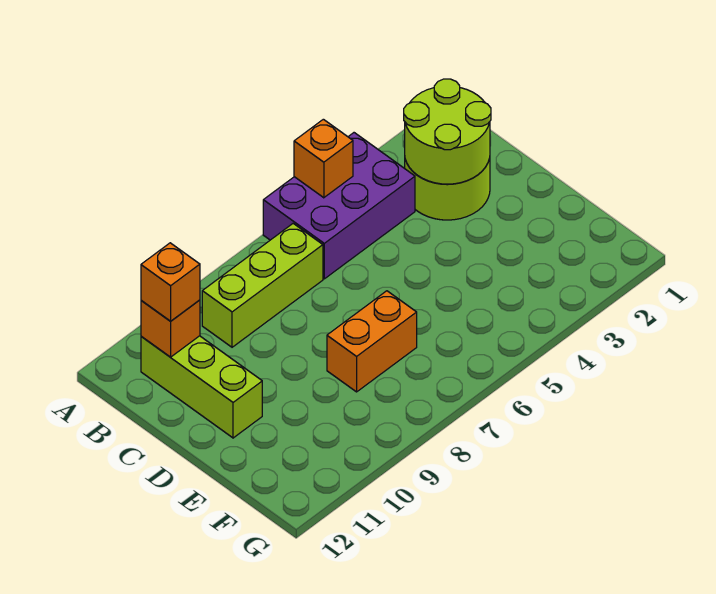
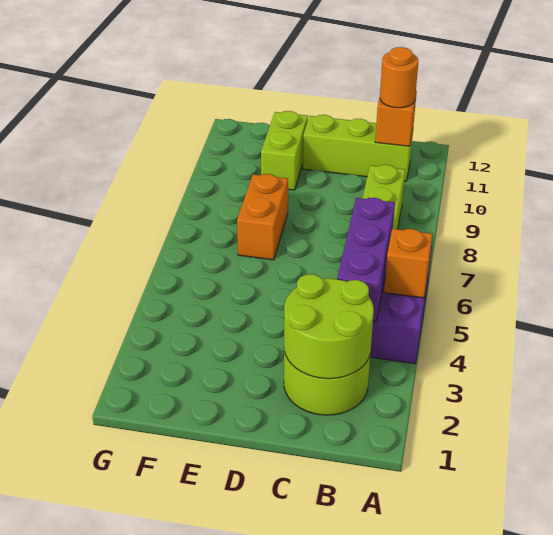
none -> purple 1x3 brick [337,198,395,321]
orange 1x1 brick [141,243,200,321] -> orange 1x1 round brick [380,47,418,108]
none -> lime 1x2 brick [261,111,308,190]

